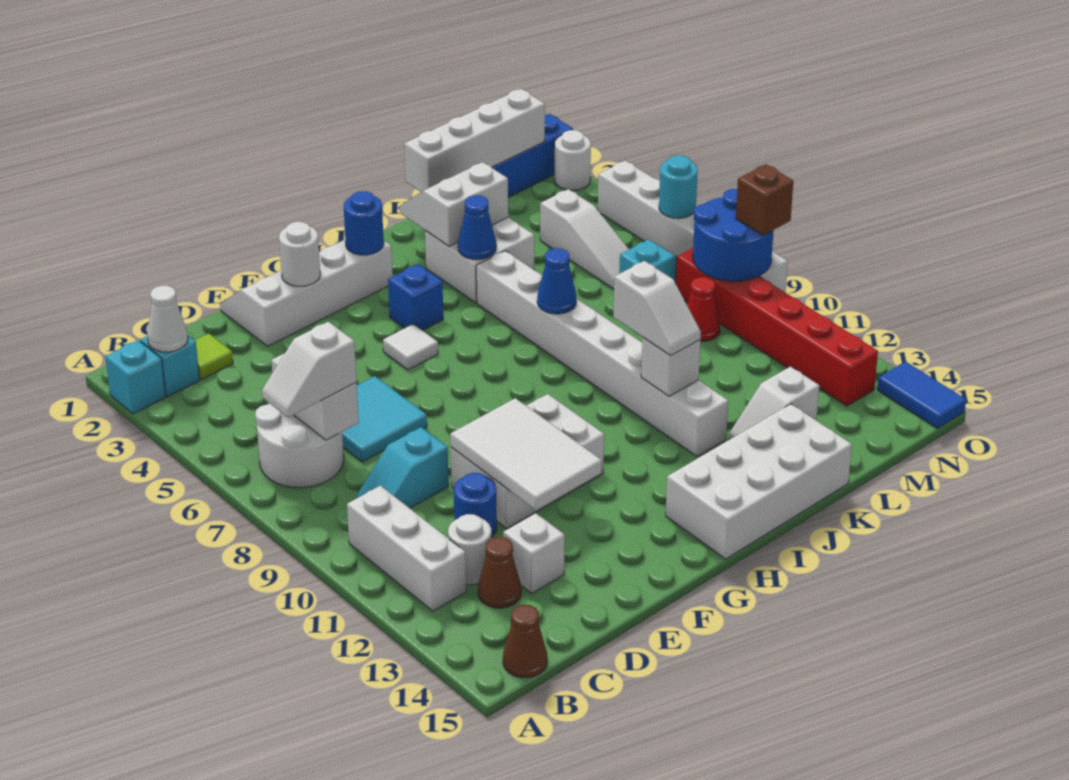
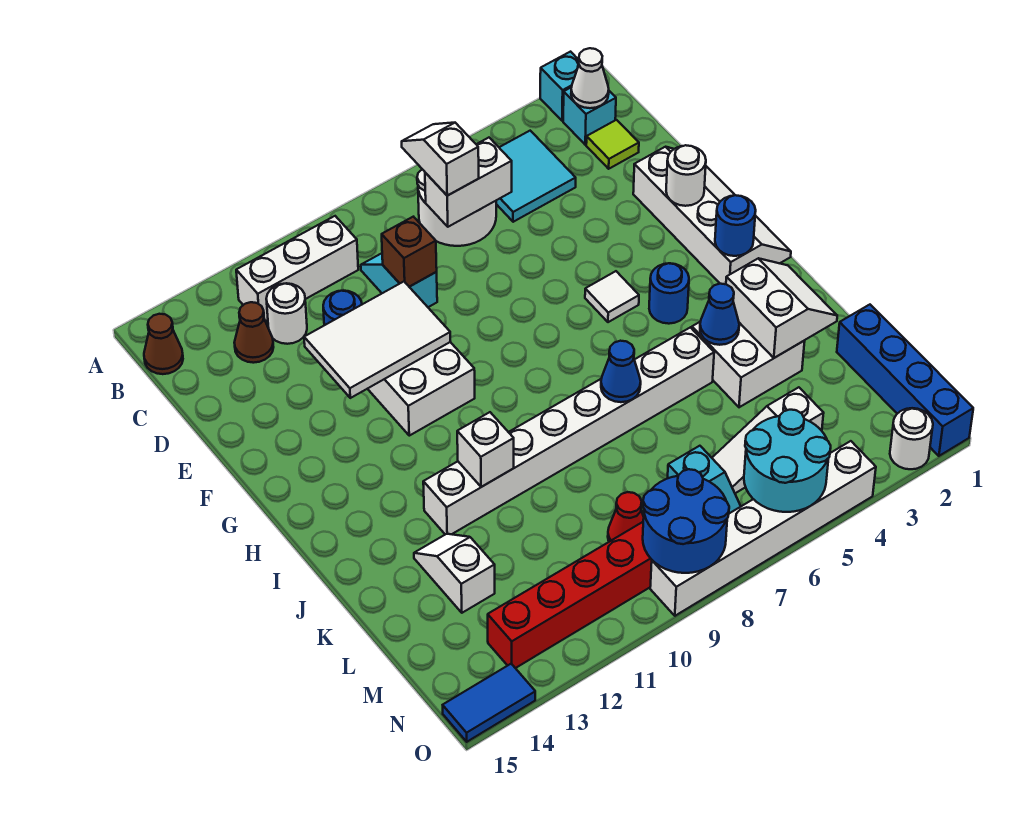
cyan 2x2 tile [342,376,427,462] -> cyan 2x2 tile moved to [496,131,576,222]
white 1x1 brick [503,513,565,594] -> none
blue 1x1 brick [388,264,443,330] -> blue 1x1 round brick [649,263,689,324]
white 2x4 brick [666,404,852,559] -> none
white 1x2 slope [613,261,701,356] -> none
white 1x4 brick [404,89,545,192] -> none
cyan 1x1 round brick [659,155,698,218] -> cyan 2x2 round brick [744,410,831,512]
brown 1x1 brick [736,164,793,235] -> brown 1x1 brick moved to [382,217,437,287]

